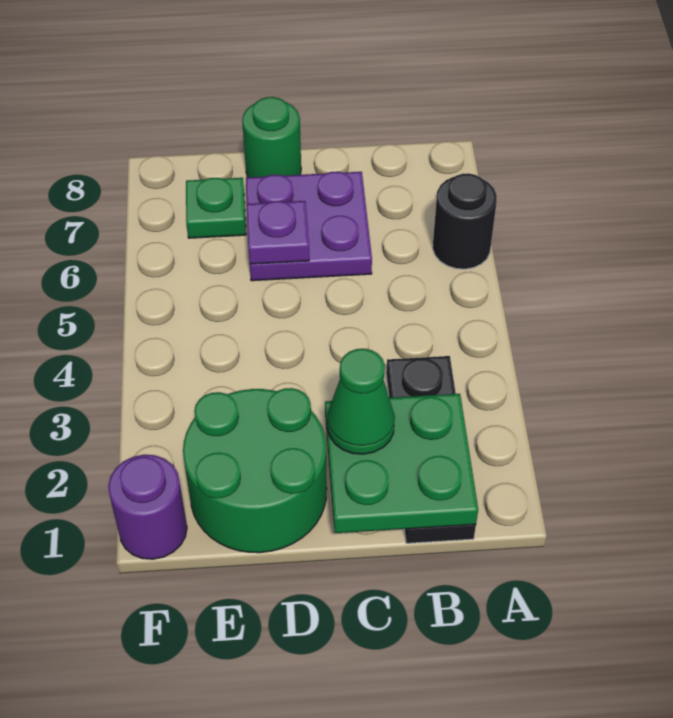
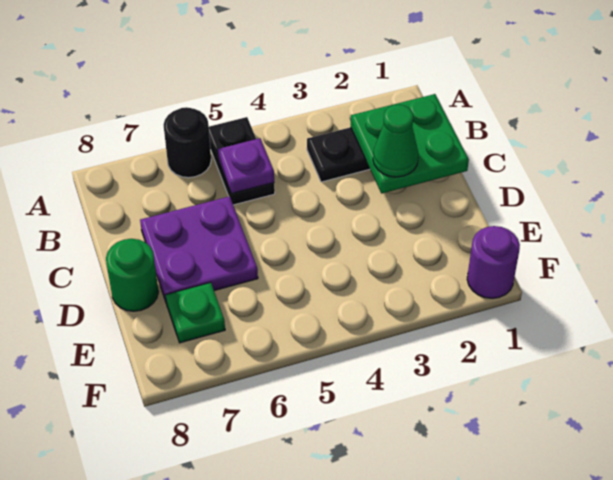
none -> black 1x2 plate [209,117,275,205]
green 2x2 round brick [183,388,327,553] -> none
purple 1x1 plate [246,201,309,264] -> purple 1x1 plate moved to [218,138,274,194]

